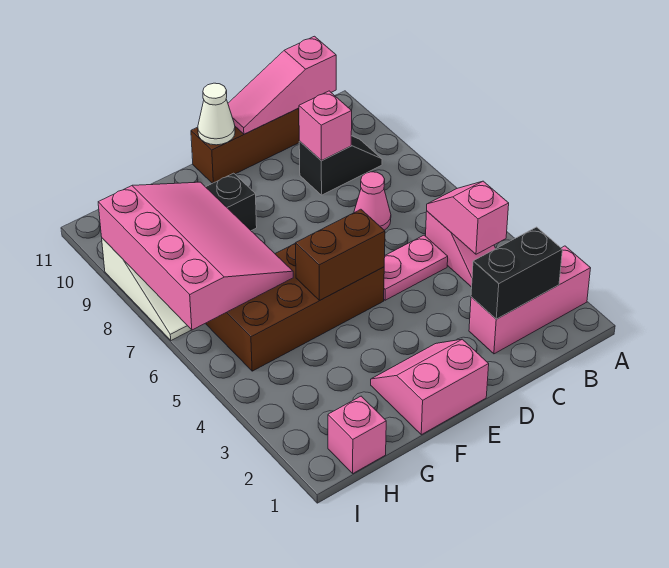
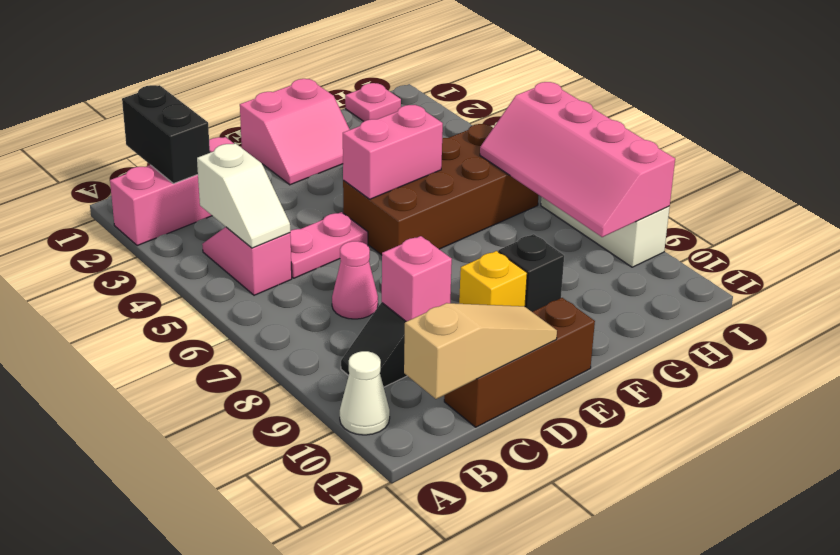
black 1x2 brick [471,227,562,319] -> black 1x2 brick turned to [122,85,210,184]
pink 1x2 slope [427,181,509,254] -> white 1x2 slope [197,143,290,248]
pink 1x3 slope [228,36,336,134] -> tan 1x3 slope [404,303,557,399]
brown 1x2 brick [296,209,385,300] -> pink 1x2 brick [343,105,443,199]
none -> yellow 1x1 brick [459,251,527,306]
white 1x1 cone [198,83,235,145] -> white 1x1 cone moved to [340,351,390,435]
pink 3x4 slope [98,182,293,330] -> pink 2x4 slope [480,82,675,237]
pink 1x1 brick [328,396,386,473] -> pink 1x1 plate [345,83,401,121]

